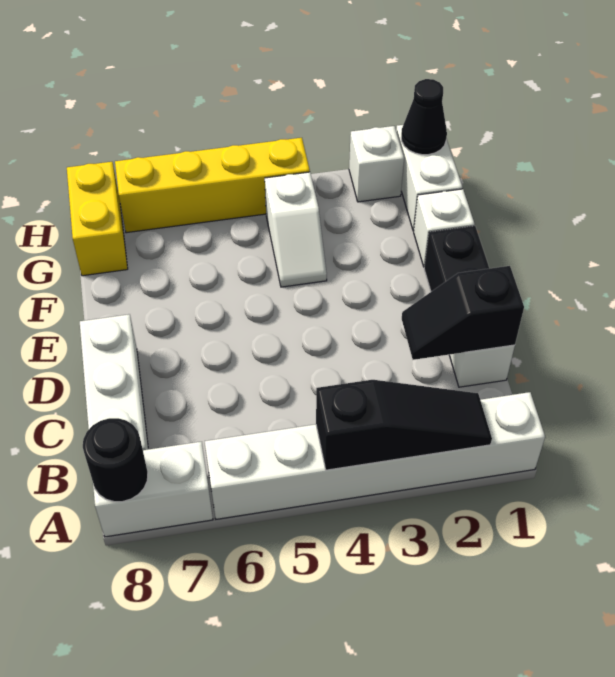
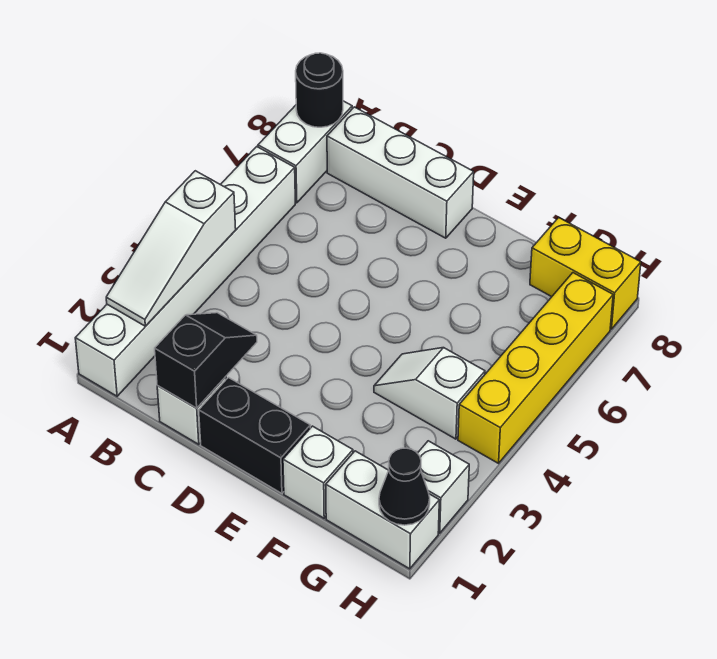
black 1x3 slope [316,380,492,470] -> white 1x3 slope [106,171,236,326]

